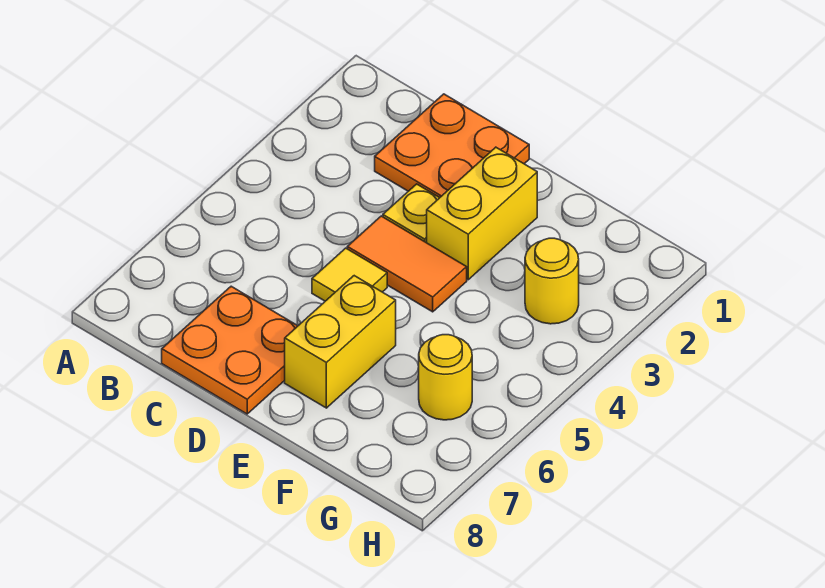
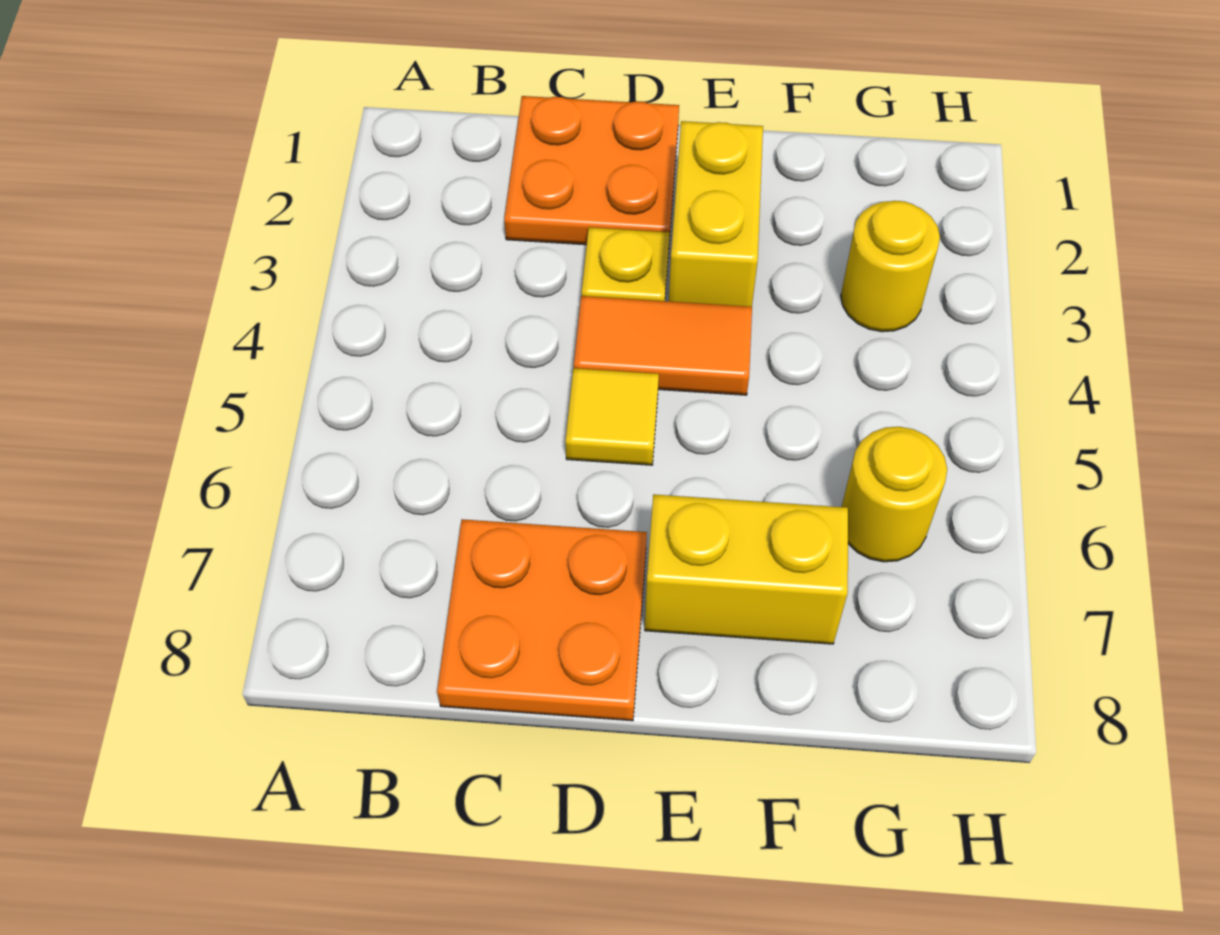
yellow 1x2 brick [285,276,396,408] -> yellow 1x2 brick turned to [645,494,848,644]

